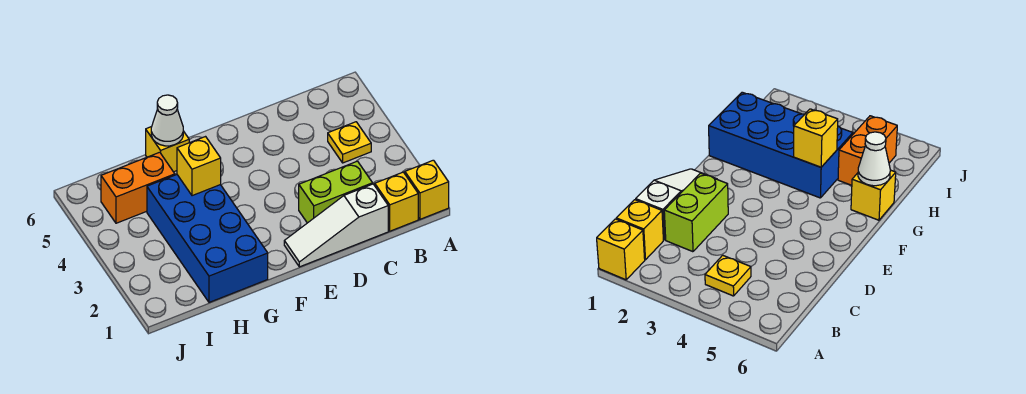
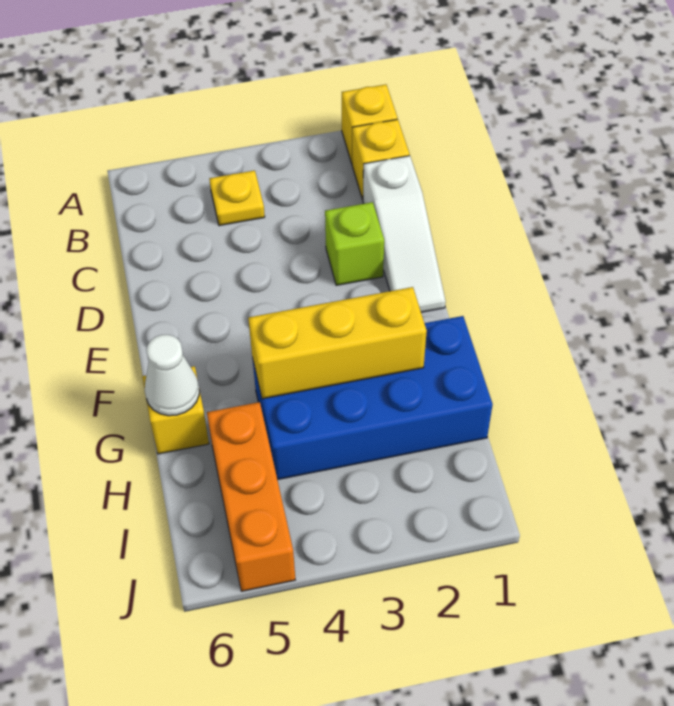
lime 1x2 brick [299,161,373,223] -> lime 1x1 brick [325,202,384,285]
yellow 1x1 brick [177,137,221,196] -> yellow 1x3 brick [248,287,427,399]
orange 1x2 brick [101,152,175,223] -> orange 1x3 brick [207,402,295,591]

